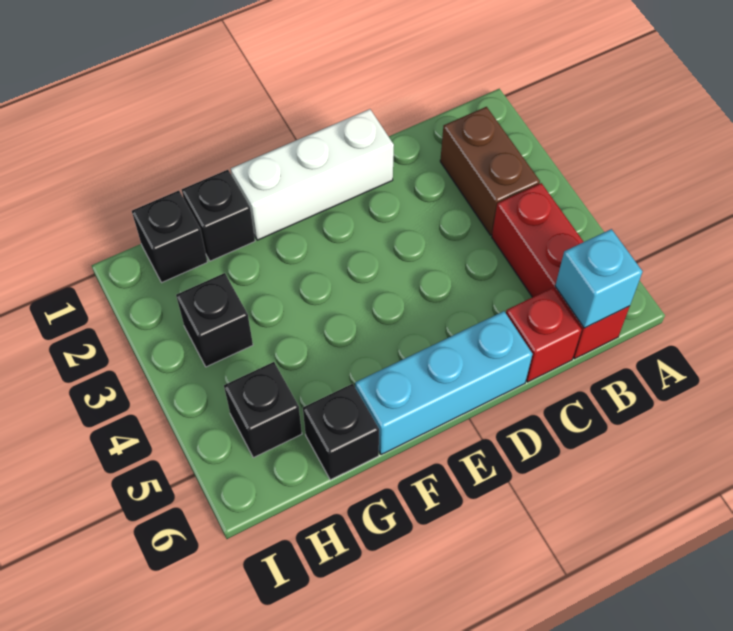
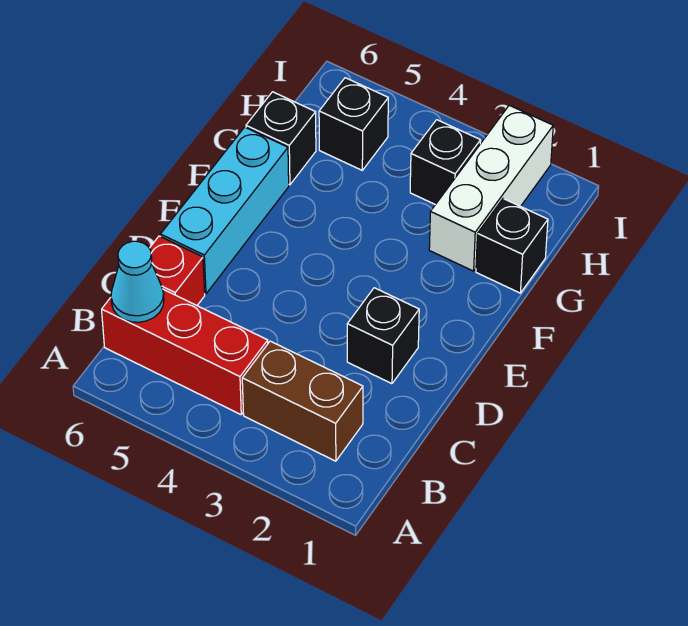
cyan 1x1 brick [555,229,642,328] -> cyan 1x1 cone [111,241,164,322]
white 1x3 brick [231,109,394,240] -> white 1x3 brick moved to [429,105,553,271]
black 1x1 brick [132,191,207,283] -> black 1x1 brick moved to [347,288,419,384]

